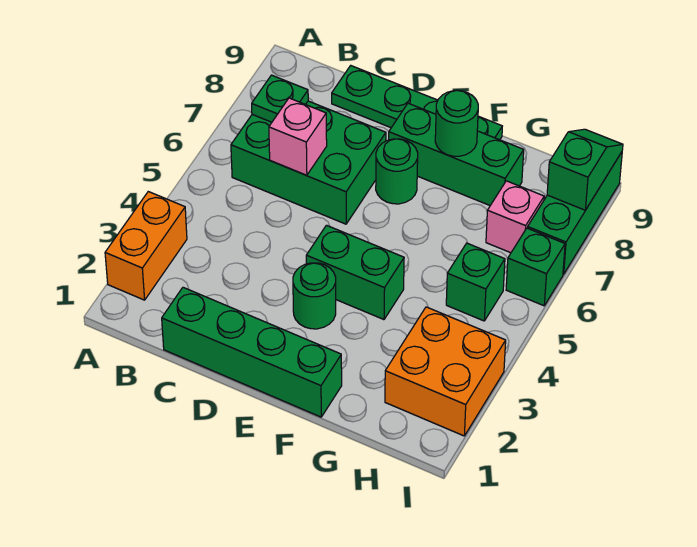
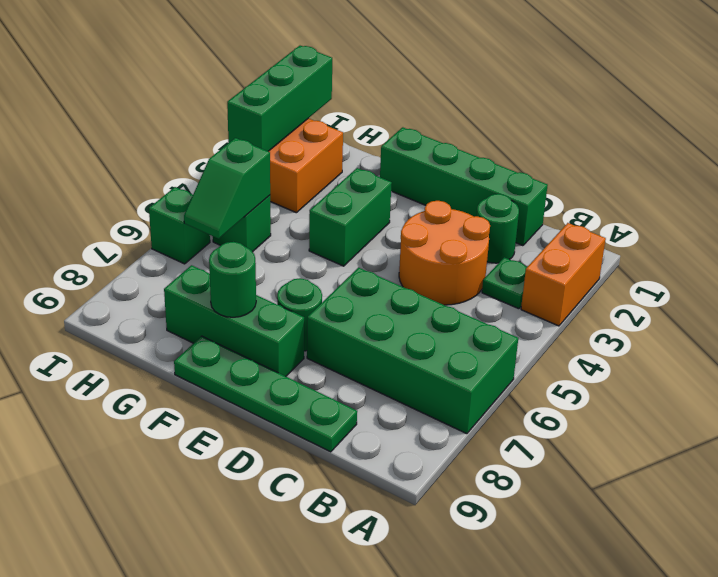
green 2x3 brick [231,101,386,224] -> green 2x4 brick [307,268,518,434]
green 1x1 plate [252,75,308,122] -> green 1x1 plate moved to [482,257,527,309]
none -> orange 2x2 round brick [399,201,490,305]
pink 1x1 brick [269,98,327,175] -> none
green 1x1 round brick [293,263,336,329] -> green 1x1 round brick moved to [477,194,519,263]
green 1x2 brick [306,225,404,320] -> green 1x2 brick turned to [309,168,392,266]
pink 1x1 brick [486,181,544,253] -> none
green 1x3 brick [528,152,622,274] -> green 1x3 brick moved to [227,46,332,151]
green 1x2 slope [547,129,623,210] -> green 1x2 slope moved to [184,138,270,239]

